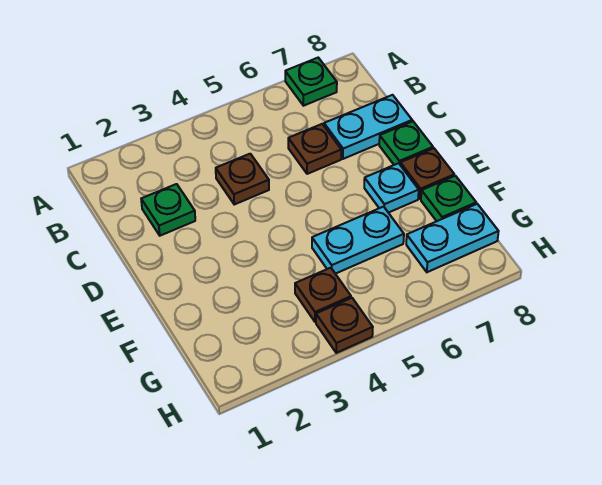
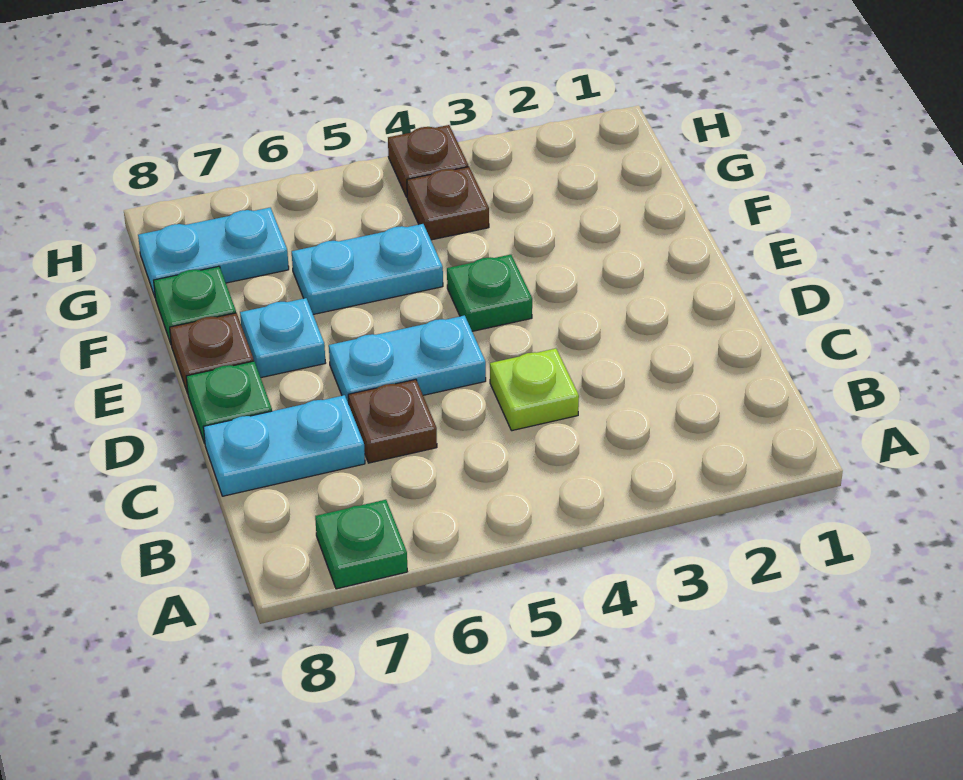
green 1x1 plate [141,184,195,236] -> green 1x1 plate moved to [447,255,532,331]
brown 1x1 plate [216,154,269,204] -> lime 1x1 plate [490,348,579,431]
none -> cyan 1x2 plate [329,315,486,404]

